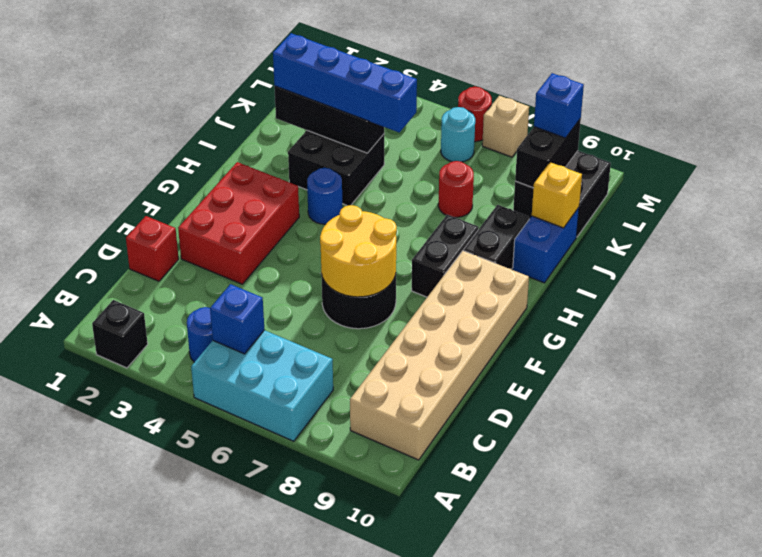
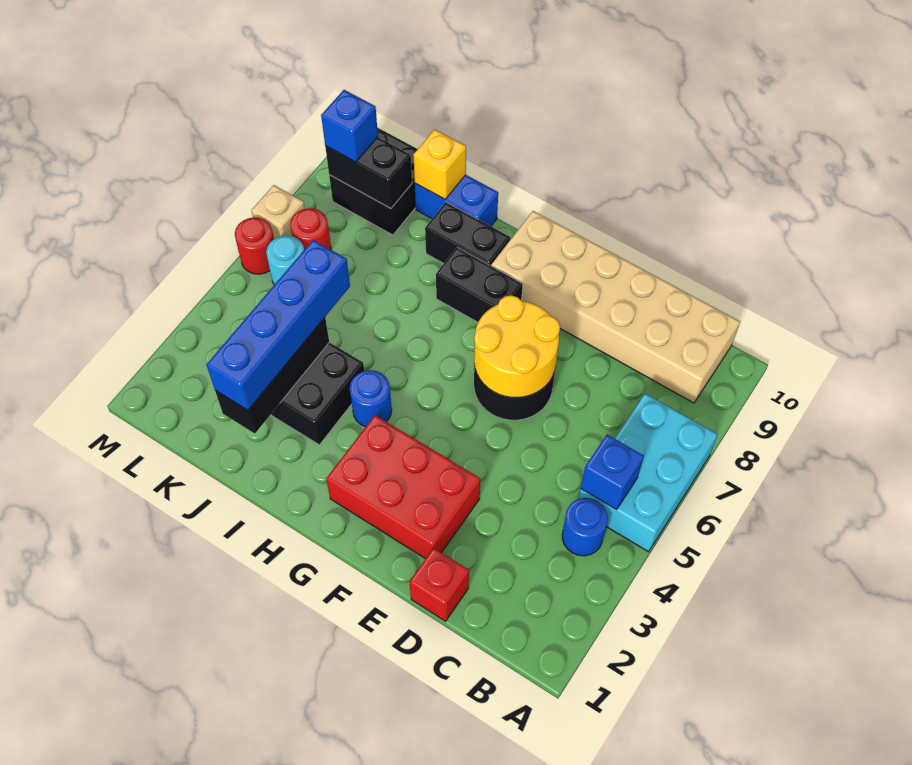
black 1x1 brick [92,300,148,368] -> none
red 1x1 round brick [438,161,474,217] -> red 1x1 round brick moved to [290,208,331,250]

